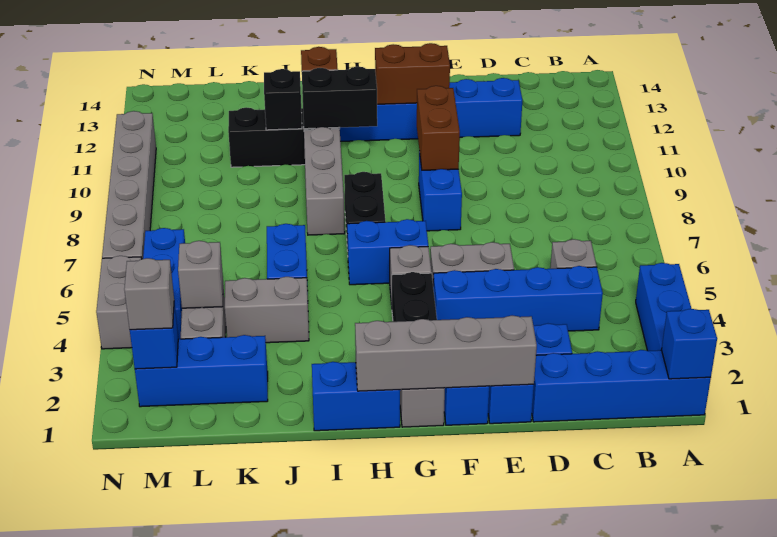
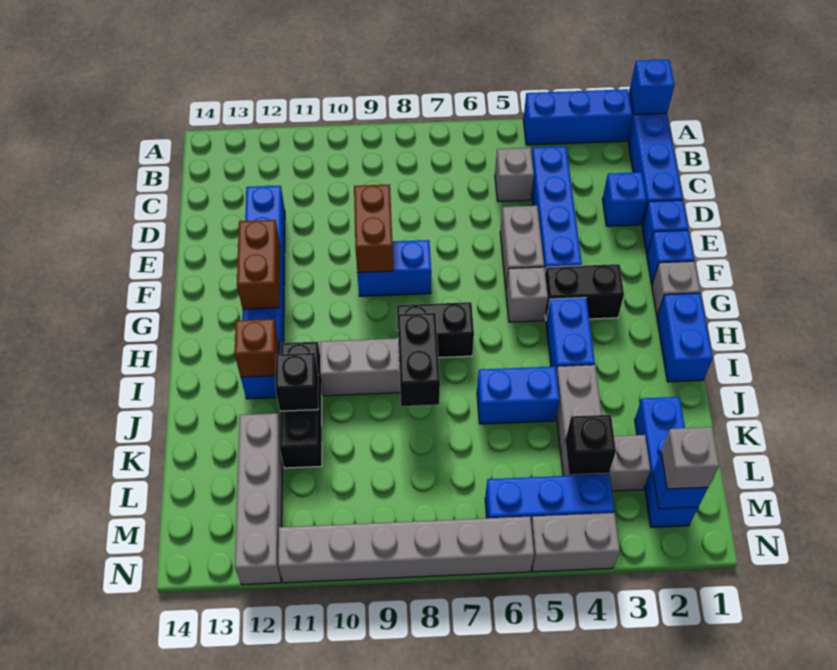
grey 1x4 brick [355,316,537,391] -> grey 1x4 brick moved to [235,413,282,585]
brown 1x2 brick [417,86,460,170] -> brown 1x2 brick turned to [354,184,393,272]
blue 1x2 brick [347,219,428,285] -> blue 1x2 brick moved to [546,298,595,372]
black 1x2 brick [302,67,377,129] -> black 1x2 brick moved to [397,313,440,406]
grey 1x1 brick [178,241,223,308] -> black 1x1 brick [566,415,616,474]

